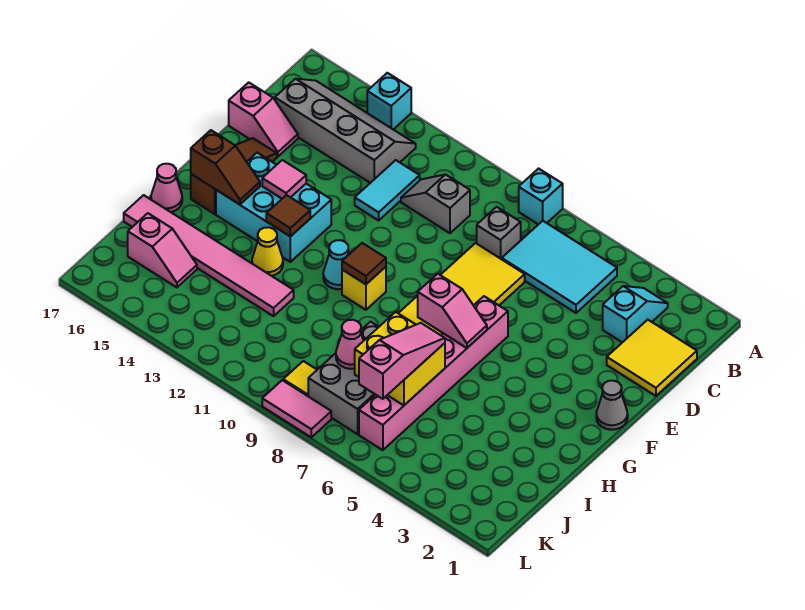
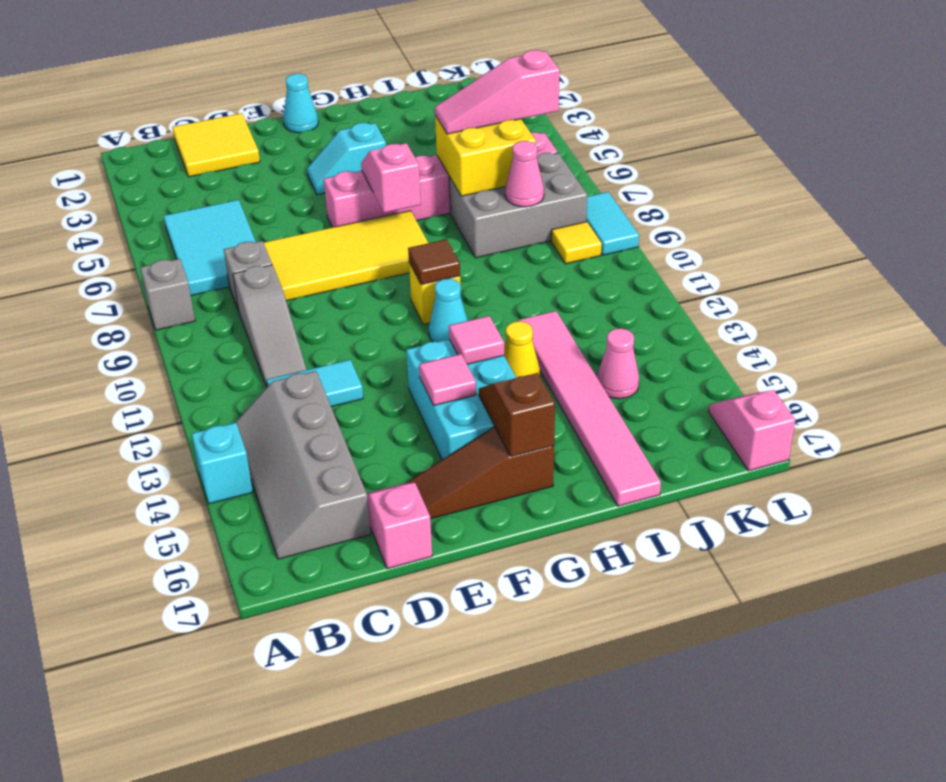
cyan 1x1 brick [519,169,563,224] -> grey 1x1 brick [140,259,195,330]
cyan 1x2 slope [603,286,668,342] -> cyan 1x2 slope moved to [307,123,386,195]
grey 1x2 slope [401,174,470,233] -> grey 1x3 slope [233,265,307,387]
grey 1x1 cone [596,381,628,430] -> cyan 1x1 cone [283,74,318,133]
brown 1x1 tile [266,195,310,237] -> pink 1x1 tile [449,316,504,364]
pink 1x1 cone [151,164,182,212] -> pink 1x1 cone moved to [597,328,639,399]
pink 1x2 slope [128,213,197,287] -> pink 1x2 slope moved to [709,390,795,471]
pink 1x2 tile [262,380,331,437] -> cyan 1x2 tile [586,192,639,255]

